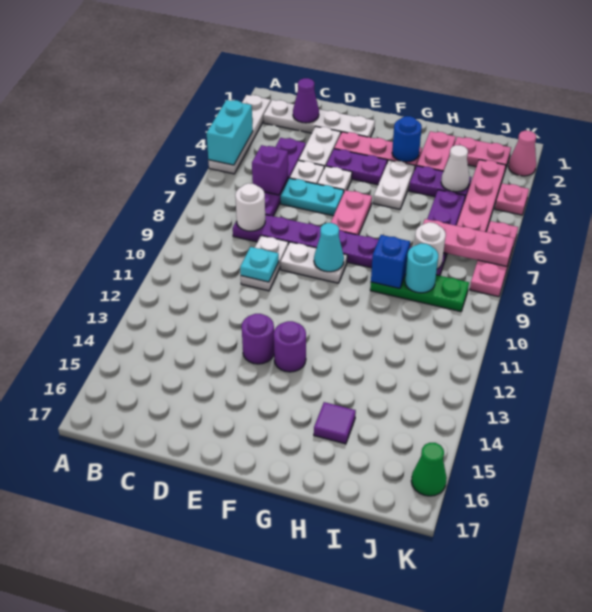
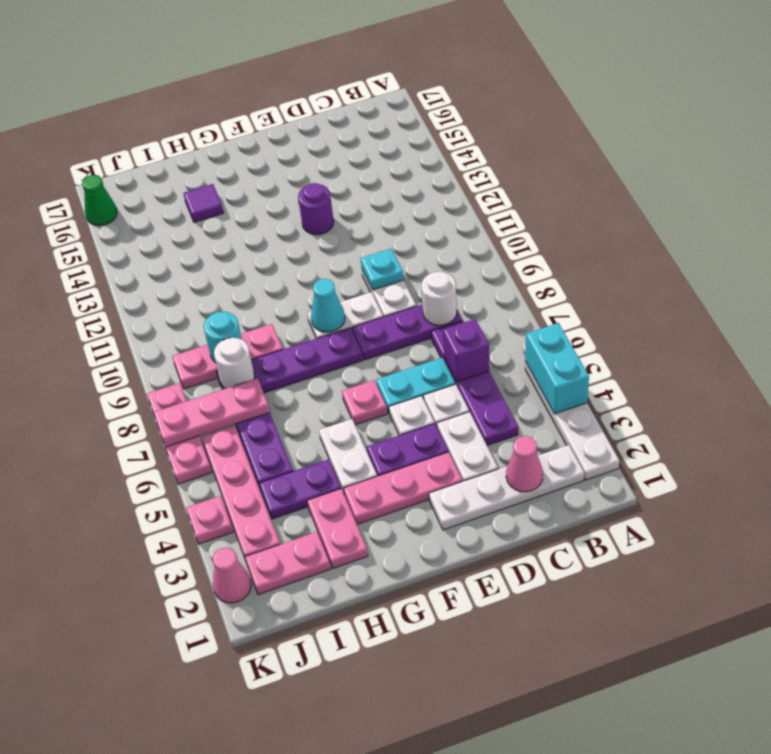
purple 1x1 cone [293,78,319,123] -> pink 1x1 cone [506,436,543,492]
pink 1x2 plate [331,190,372,235] -> pink 1x1 plate [342,380,387,425]
purple 1x1 round brick [274,321,306,372] -> none
blue 1x1 round brick [392,116,422,162] -> none
green 1x3 plate [370,274,469,312] -> pink 1x3 plate [172,324,283,389]
blue 1x1 brick [371,235,410,289] -> none
white 1x1 cone [441,145,469,192] -> none

